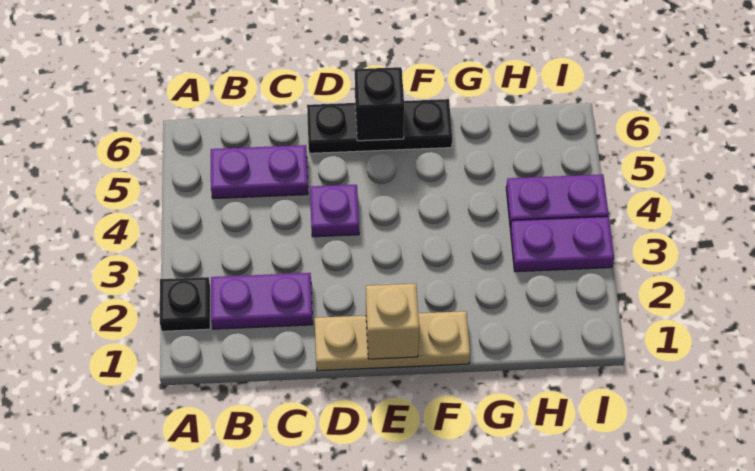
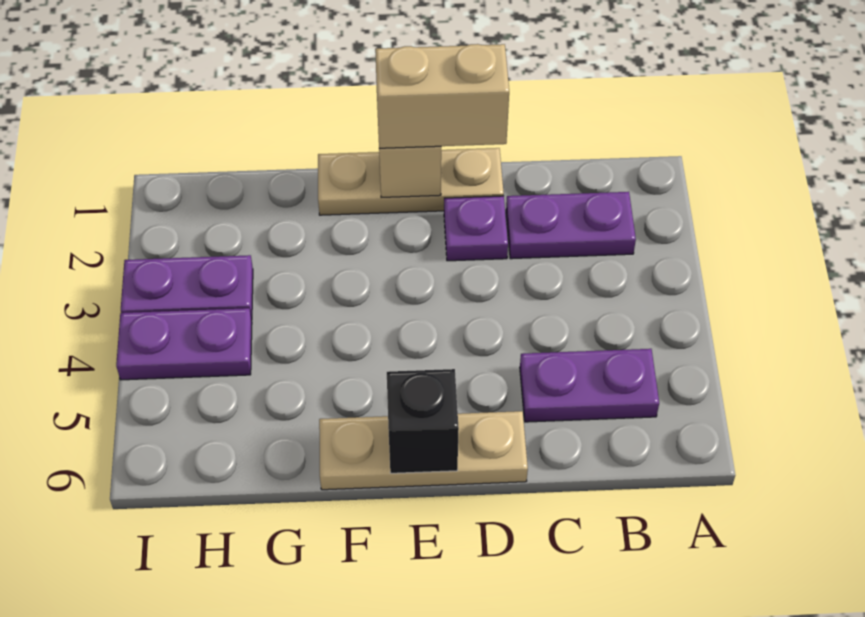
black 1x1 plate [160,277,210,331] -> none
none -> tan 1x2 brick [375,44,509,148]
purple 1x1 plate [310,185,359,237] -> purple 1x1 plate moved to [444,196,508,261]
black 1x3 plate [307,99,452,153] -> tan 1x3 plate [319,411,528,490]

